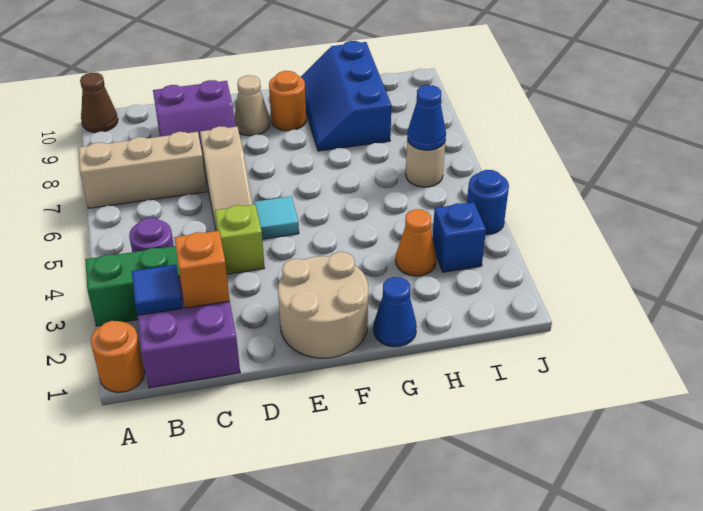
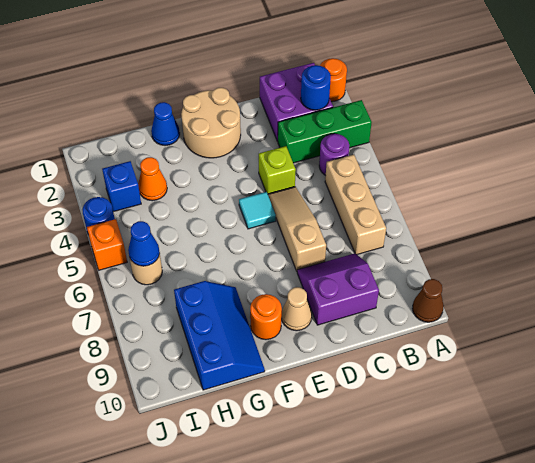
tan 1x3 brick [78,132,207,208] -> tan 1x3 brick turned to [325,155,386,254]
blue 1x1 tile [132,264,183,315] -> blue 1x1 round brick [301,65,331,110]
orange 1x1 brick [174,231,230,308] -> orange 1x1 brick moved to [87,219,127,270]

